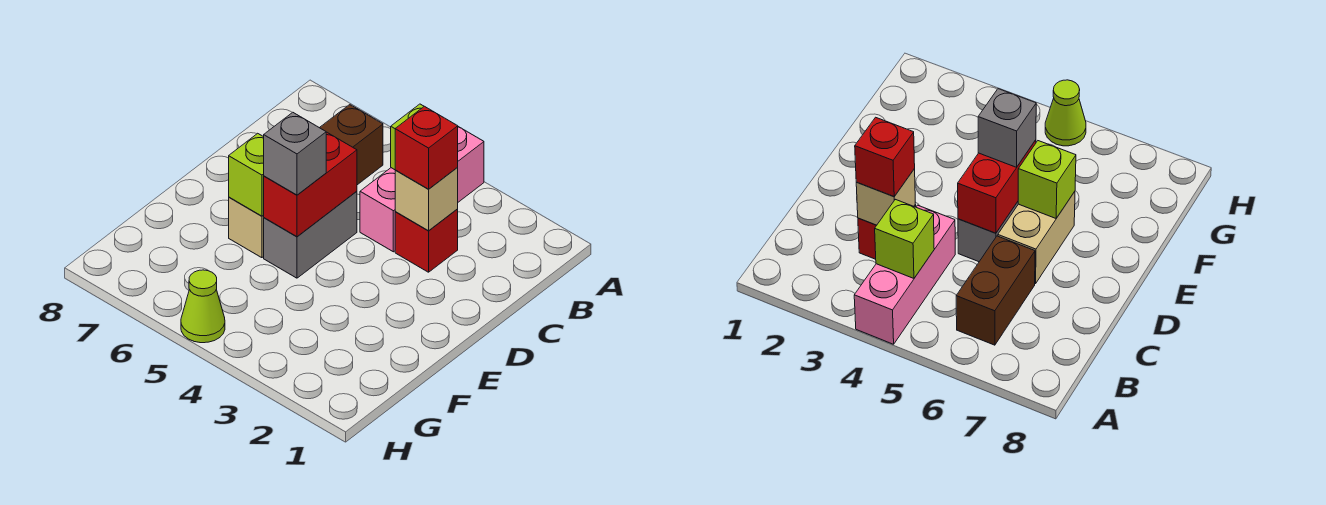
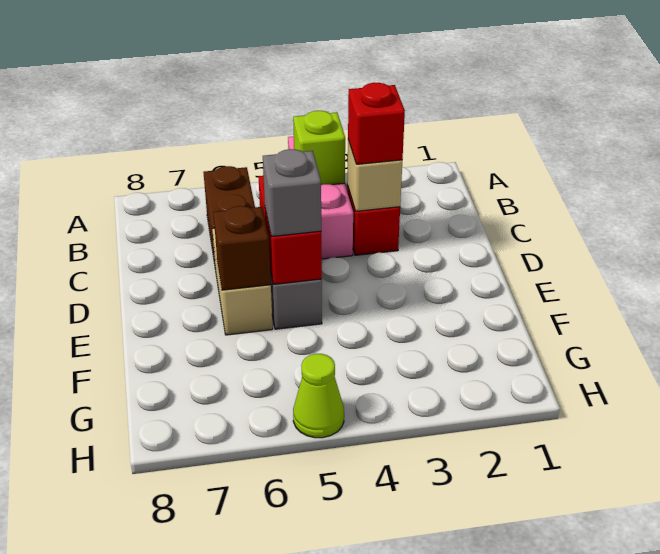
lime 1x1 brick [229,133,264,216] -> brown 1x1 brick [213,206,271,290]

